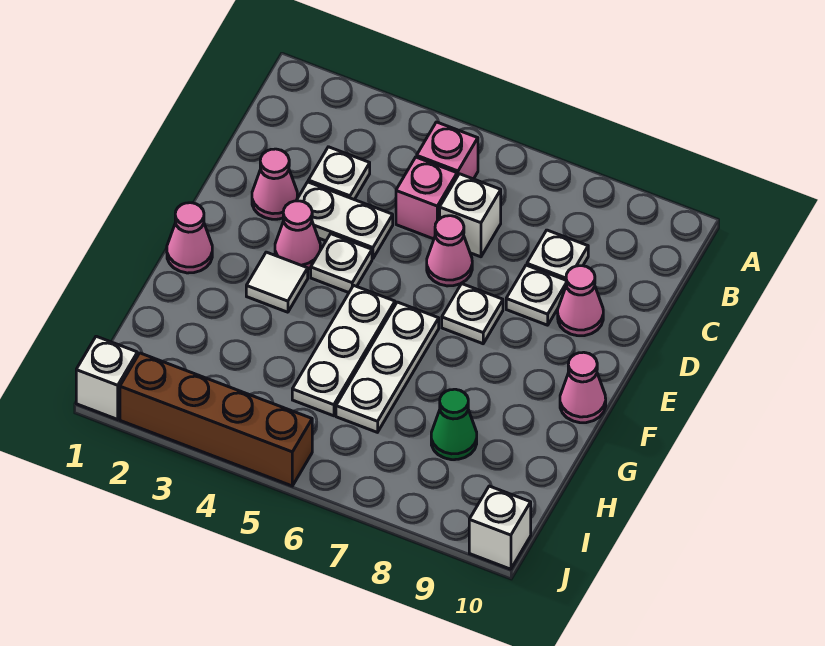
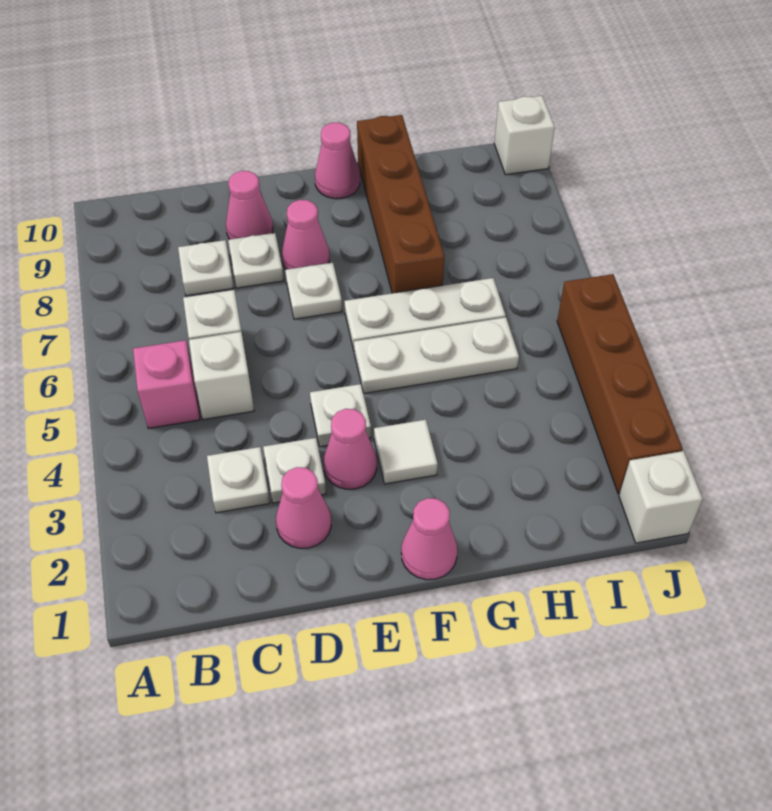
pink 1x1 brick [396,157,457,239] -> white 1x1 brick [189,332,254,420]
white 1x2 plate [296,182,393,259] -> white 1x1 plate [263,438,326,503]
pink 1x1 cone [427,216,472,286] -> pink 1x1 cone moved to [282,200,329,269]
none -> brown 1x4 brick [357,115,444,293]
green 1x1 cone [431,389,477,460] -> none

